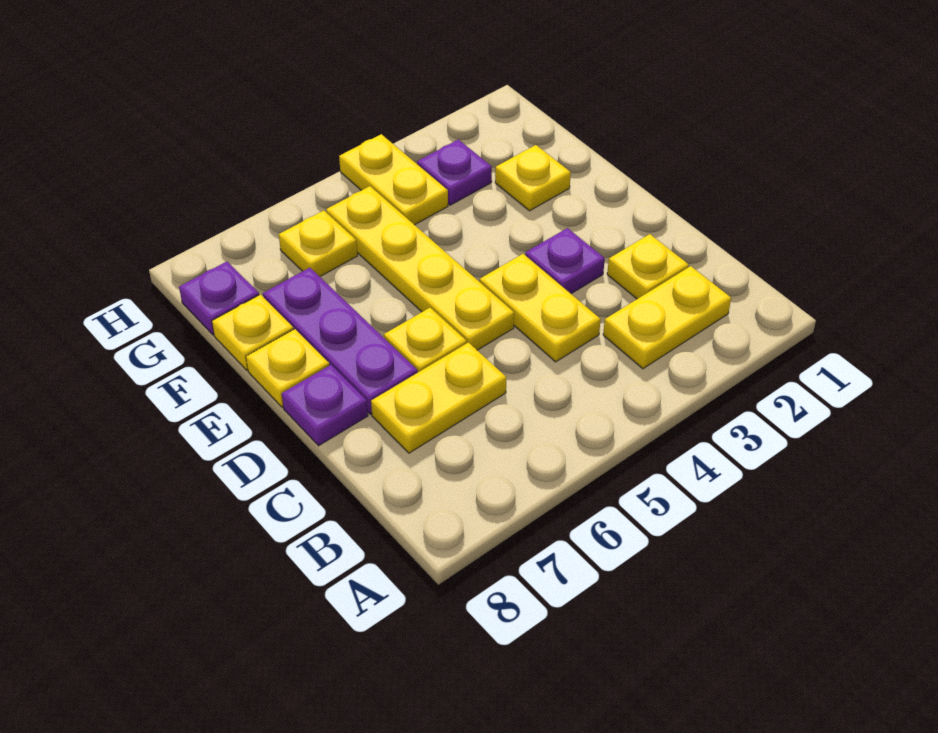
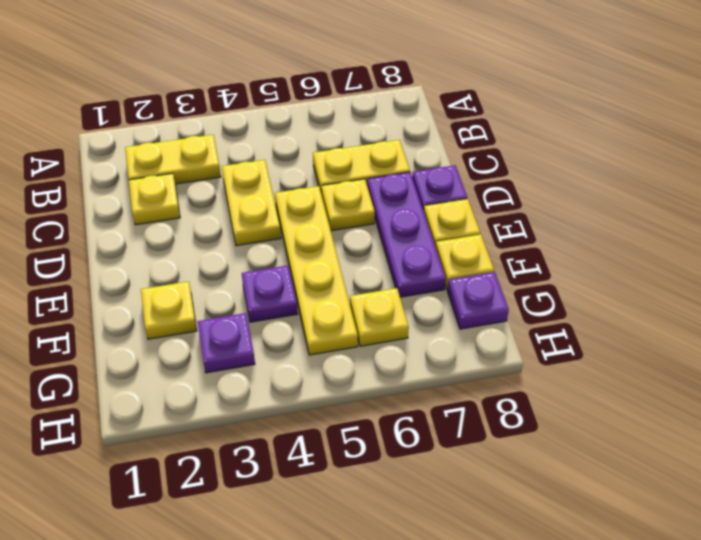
purple 1x1 plate [525,228,605,294] -> purple 1x1 plate moved to [242,266,298,322]
yellow 1x2 plate [339,134,448,225] -> none

